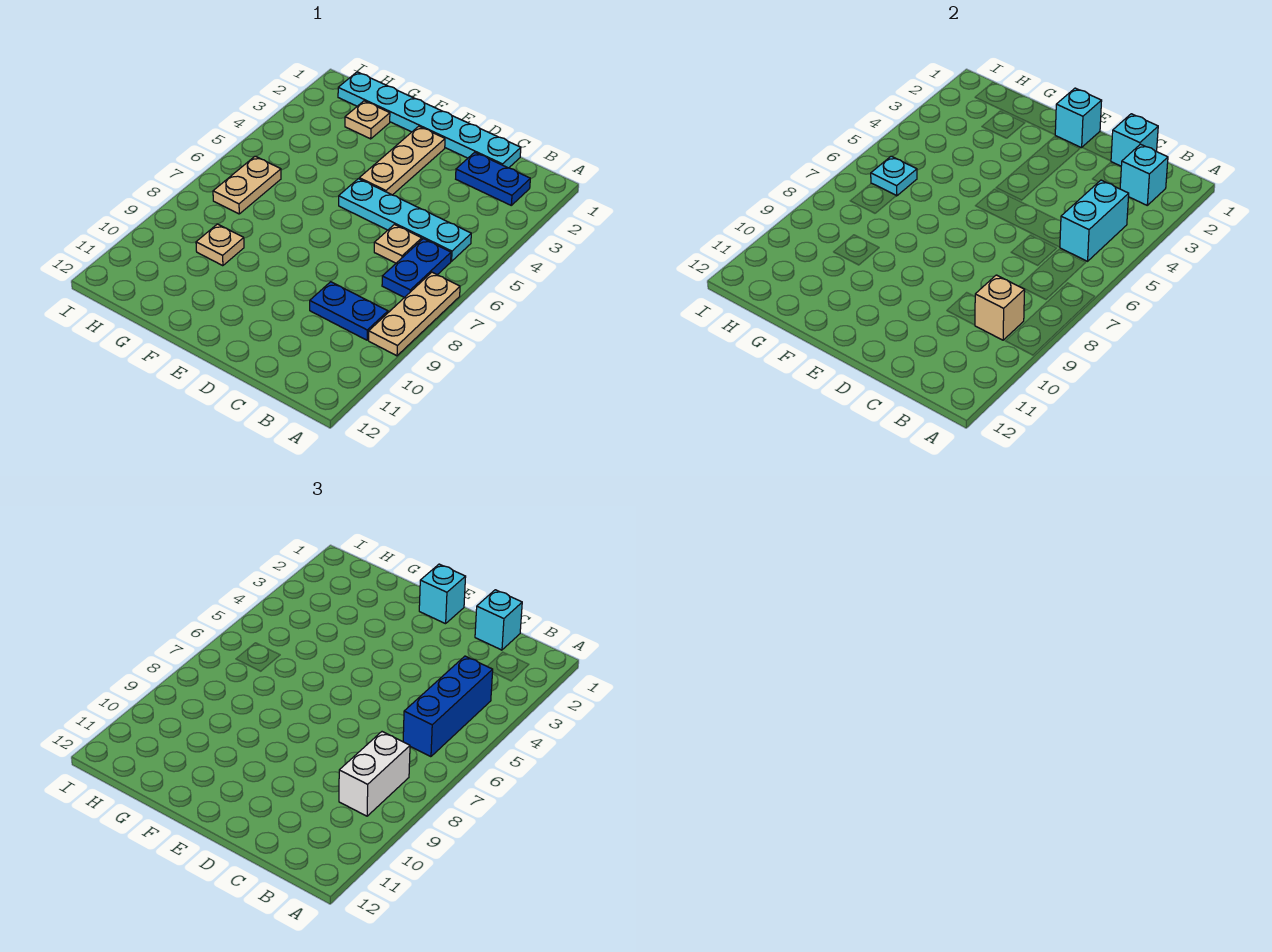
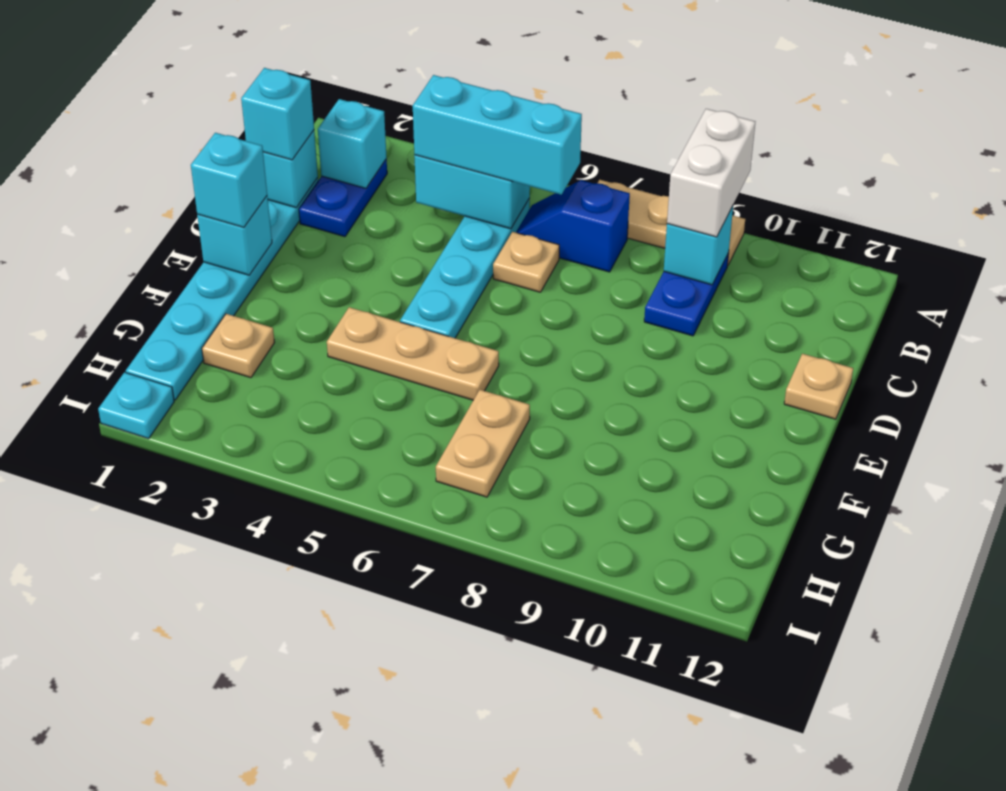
blue 1x3 brick [403,656,493,757] -> cyan 1x3 brick [413,75,582,195]
blue 1x2 plate [382,239,451,298] -> blue 1x2 slope [516,180,630,272]
white 1x2 brick [339,732,410,816] -> white 1x2 brick turned to [667,109,755,237]
tan 1x1 brick [975,275,1025,340] -> cyan 1x1 brick [664,206,733,285]
tan 1x3 plate [359,126,445,195] -> tan 1x3 plate moved to [327,307,499,400]
tan 1x1 plate [196,224,244,266] -> tan 1x1 plate moved to [784,354,853,419]
tan 1x2 plate [213,156,281,214] -> tan 1x2 plate turned to [436,390,530,497]
cyan 1x1 plate [871,156,917,196] -> cyan 1x1 plate moved to [98,372,174,439]

